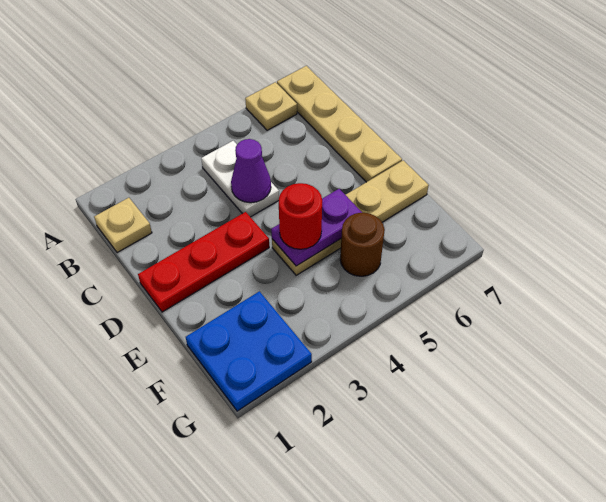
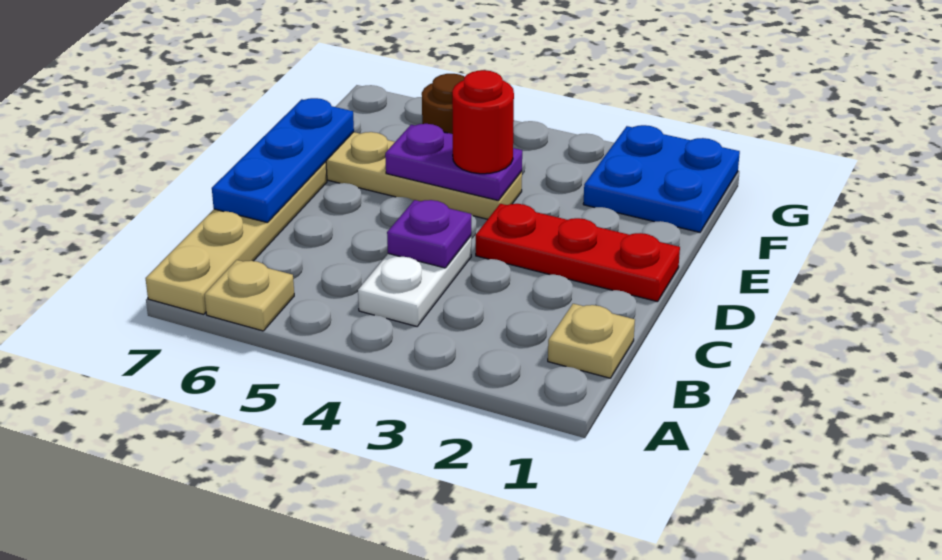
purple 1x1 cone [231,139,271,203] -> purple 1x1 plate [387,200,471,268]
none -> blue 1x3 plate [212,98,354,223]

